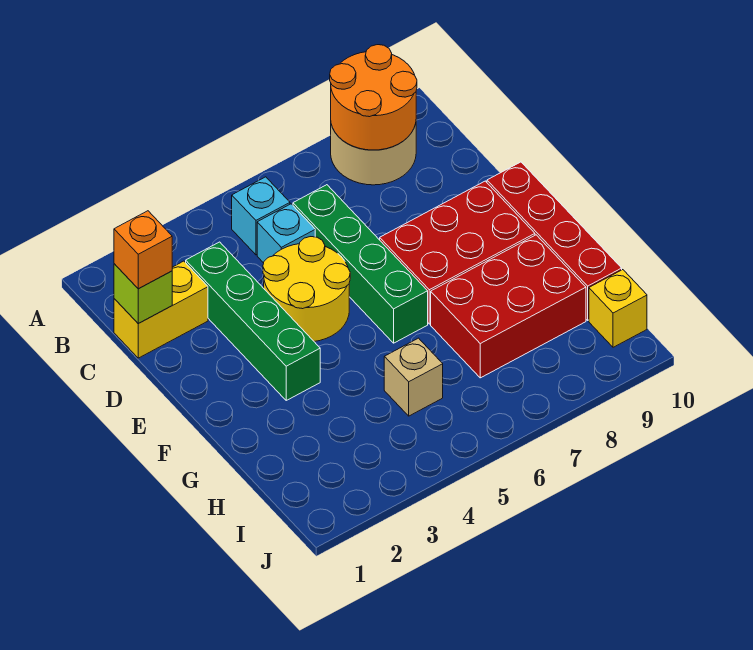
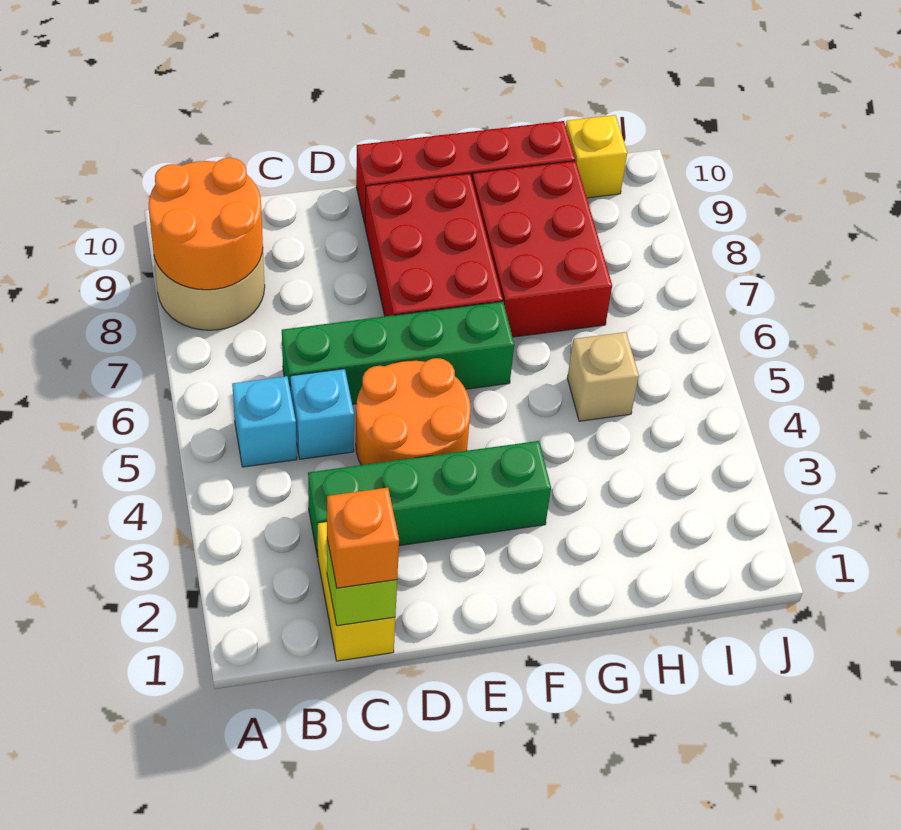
yellow 2x2 round brick [263,237,350,341] -> orange 2x2 round brick [356,358,471,465]

